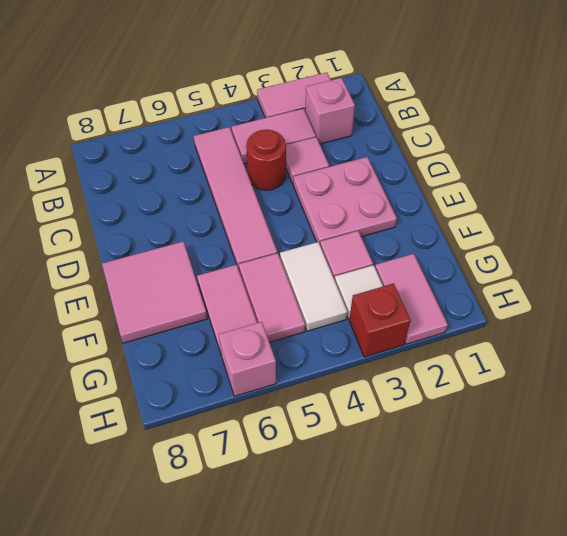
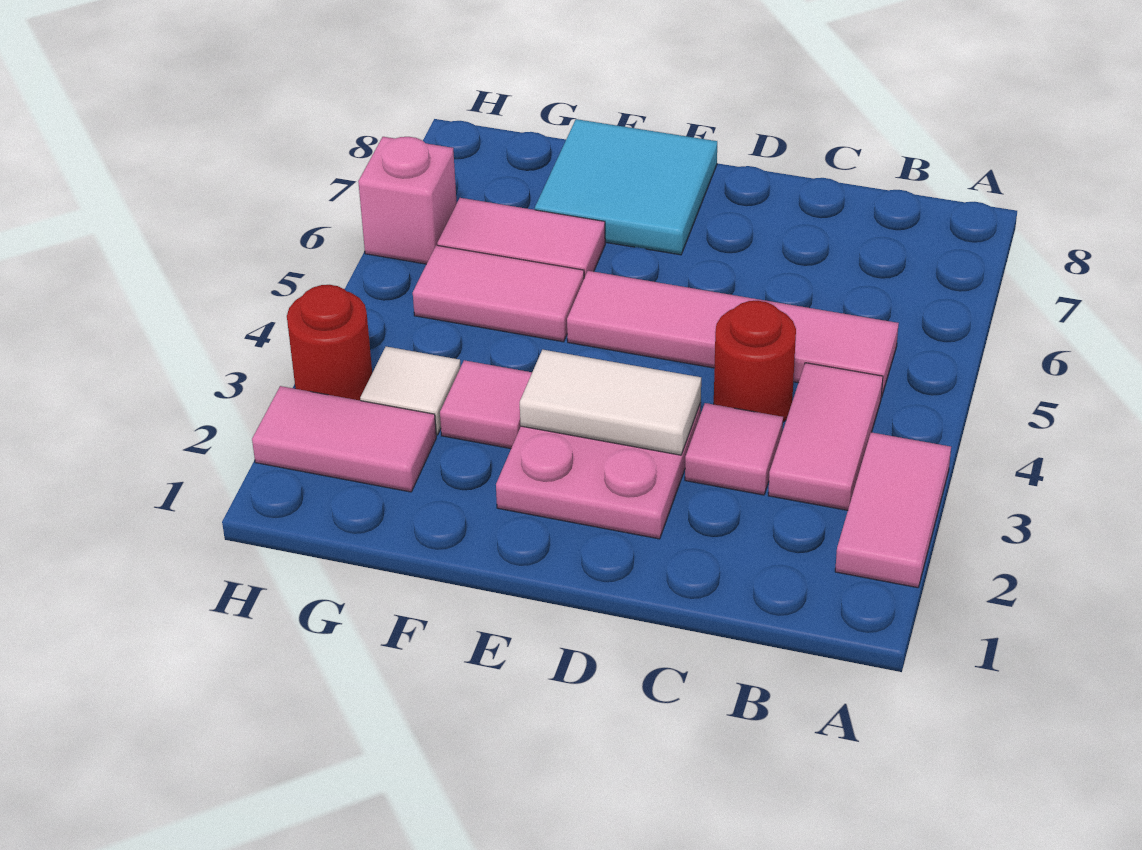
pink 1x1 brick [305,78,355,144] -> none
pink 2x2 tile [102,241,207,343] -> cyan 2x2 tile [535,119,717,255]
white 1x2 tile [280,242,347,331] -> white 1x2 tile moved to [520,350,701,455]
red 1x1 brick [349,283,411,357] -> red 1x1 round brick [287,285,372,400]

